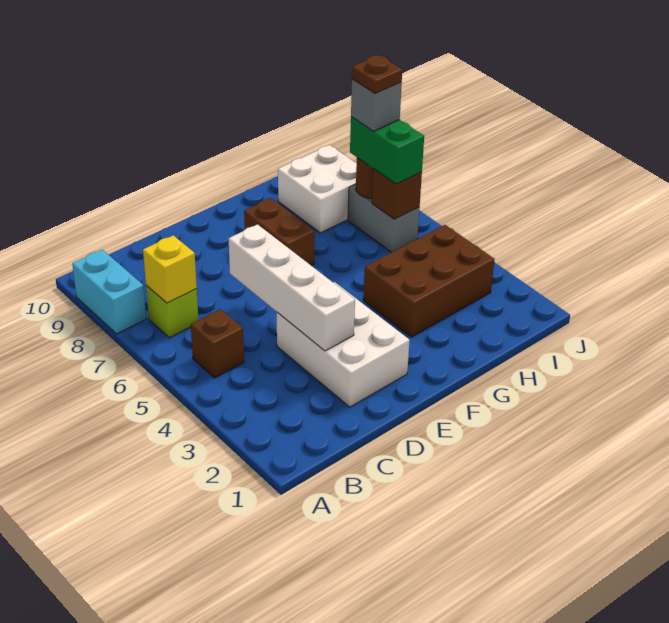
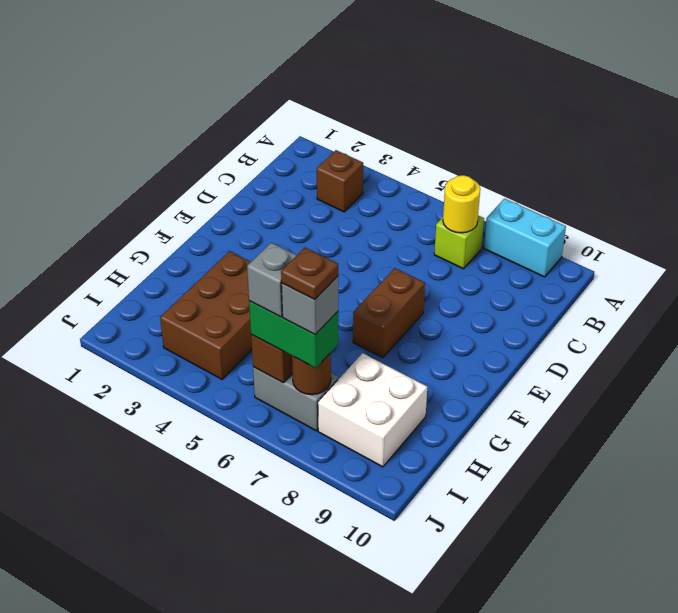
brown 1x1 brick [191,309,244,378] -> brown 1x1 brick moved to [317,150,363,212]
yellow 1x1 brick [143,235,197,303] -> yellow 1x1 round brick [443,175,480,233]
white 2x3 brick [277,282,410,407] -> none
white 1x4 brick [229,224,355,351] -> none
brown 1x2 brick [244,198,315,266] -> brown 1x2 brick turned to [353,268,425,358]
none -> grey 1x1 brick [247,243,297,317]

